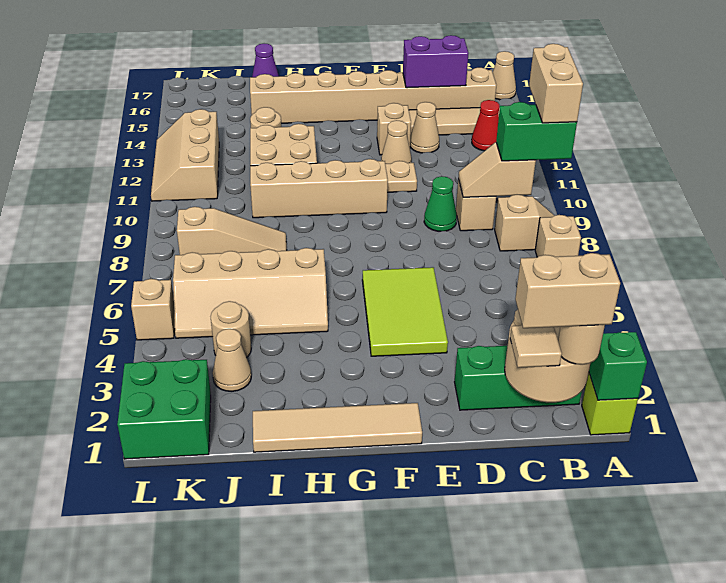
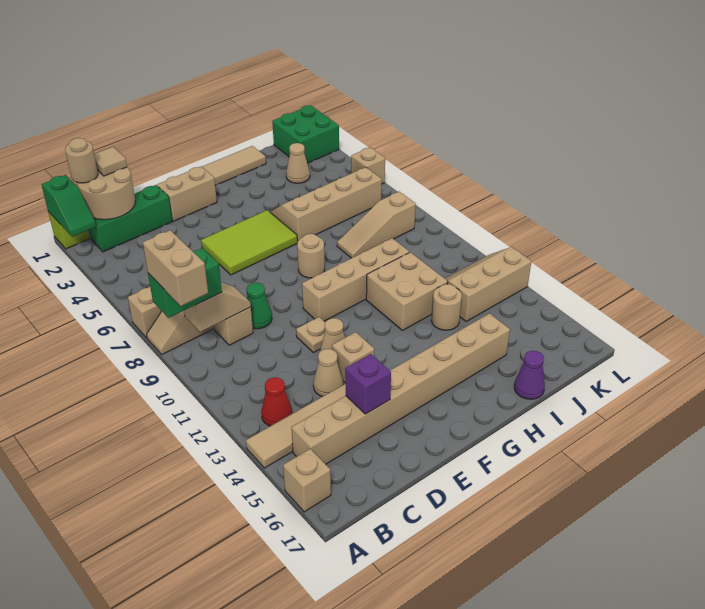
tan 1x1 cone [493,51,516,100] -> tan 1x1 brick [283,449,331,512]
tan 1x2 brick [515,253,620,328] -> tan 1x2 brick moved to [157,166,217,221]
purple 1x2 brick [403,35,469,88] -> purple 1x1 brick [345,354,391,414]
lime 2x3 tile [362,267,448,356] -> lime 2x3 tile turned to [201,210,298,275]
tan 1x1 round brick [211,301,251,357] -> tan 1x1 round brick moved to [297,234,325,278]
tan 2x3 slope [151,109,219,201] -> tan 2x3 slope turned to [445,247,531,322]

